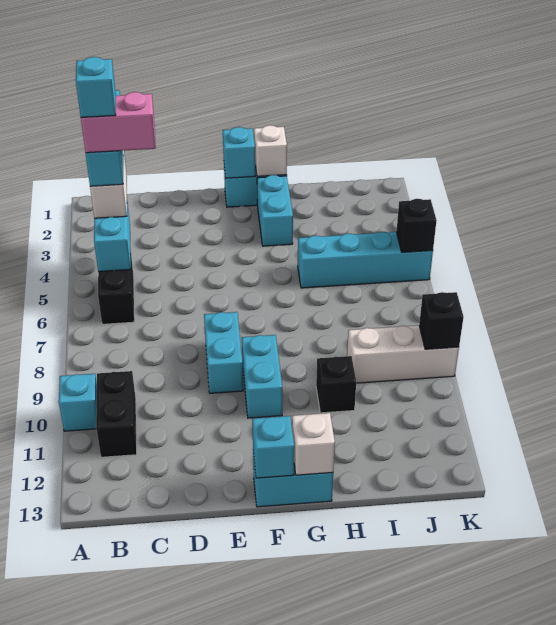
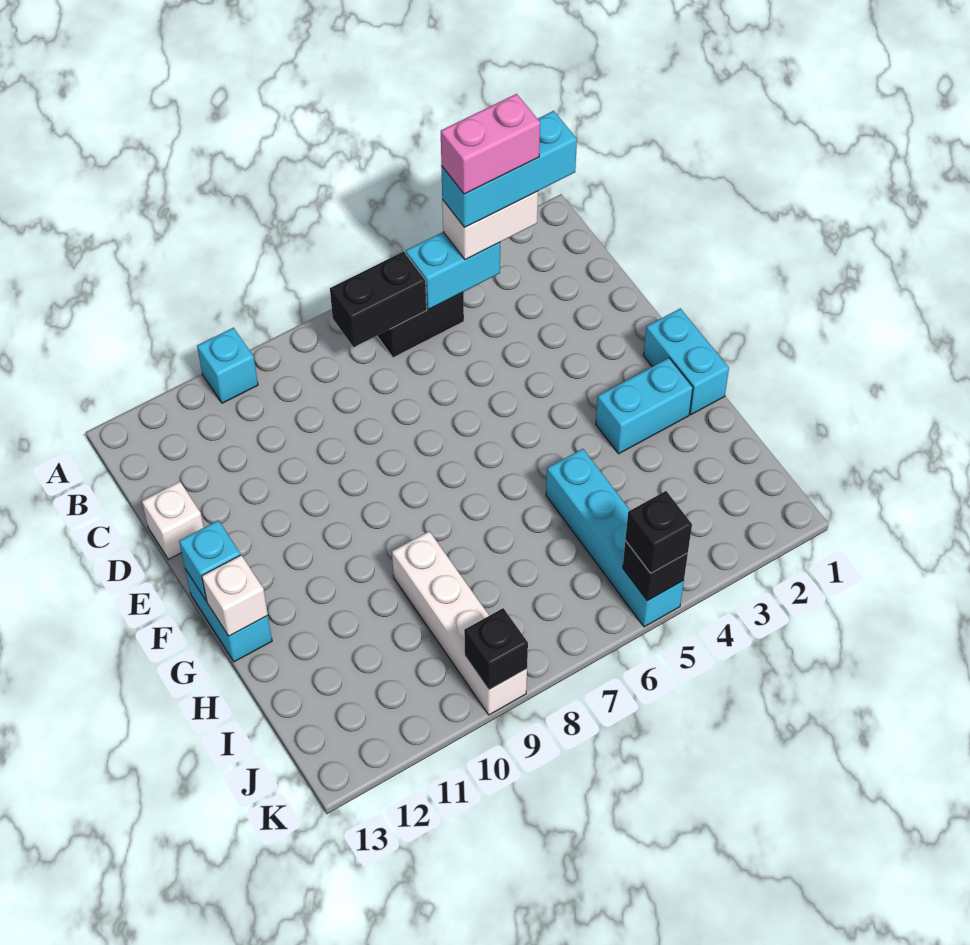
pink 1x2 brick [81,92,156,153] -> pink 1x2 brick turned to [441,94,540,194]
cyan 1x1 brick [76,57,116,117] -> none
black 1x2 brick [96,371,137,457] -> black 1x2 brick moved to [330,251,427,347]
cyan 1x2 brick [204,312,243,393] -> none
cyan 1x1 brick [223,127,255,178] -> none
cyan 1x2 brick [242,335,282,418] -> none
white 1x1 brick [254,125,287,176] -> white 1x1 brick moved to [142,482,204,559]
black 1x1 brick [316,356,356,413] -> black 1x1 brick moved to [625,491,692,573]
white 1x3 brick [347,325,459,383] -> white 1x4 brick [392,531,527,715]

